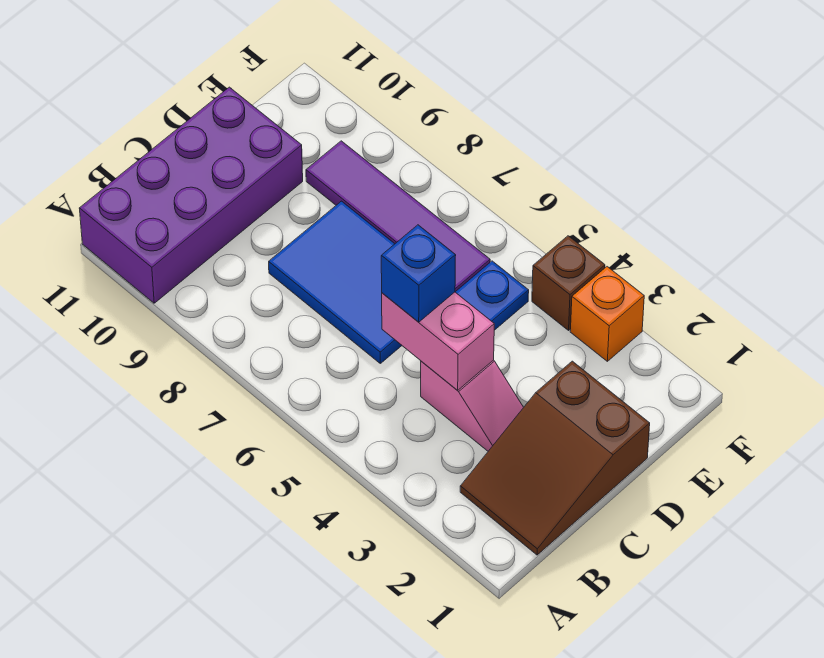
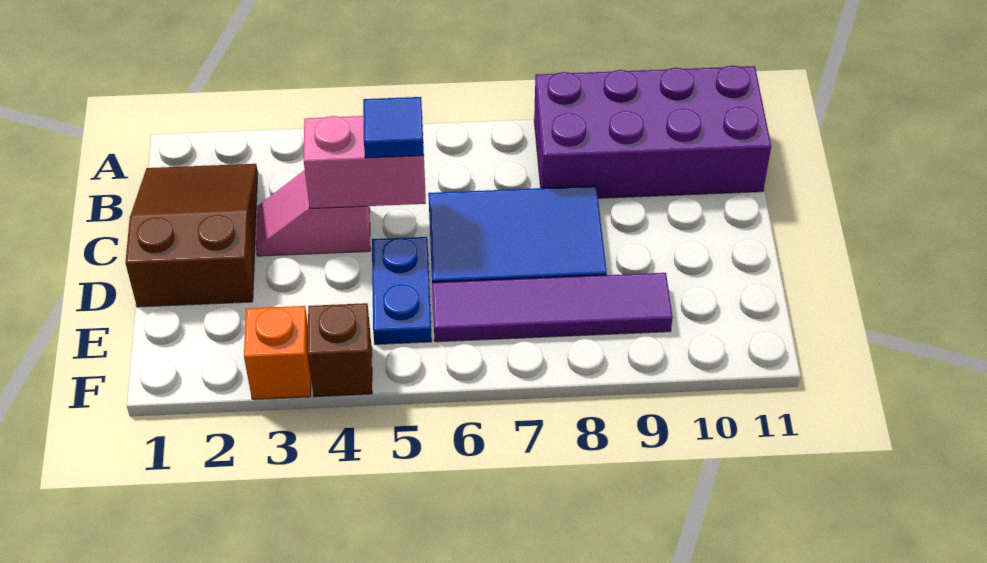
purple 2x4 brick [79,87,303,303] -> purple 2x4 brick turned to [534,66,771,198]
blue 1x1 brick [381,225,456,322] -> blue 1x1 tile [363,97,424,158]

